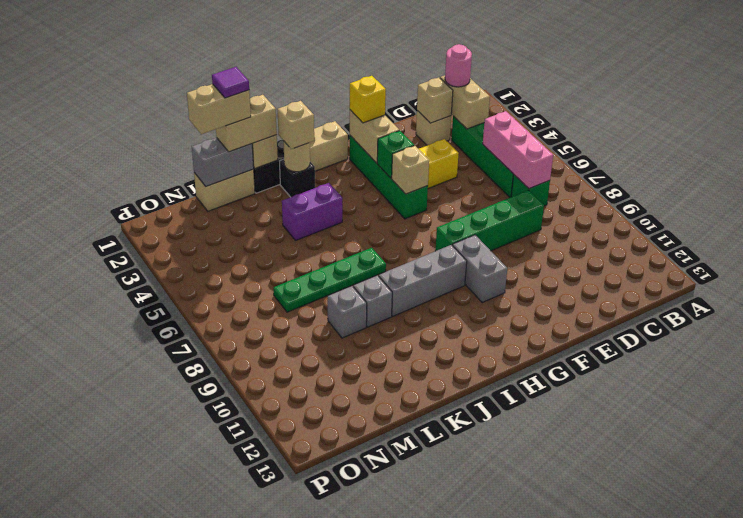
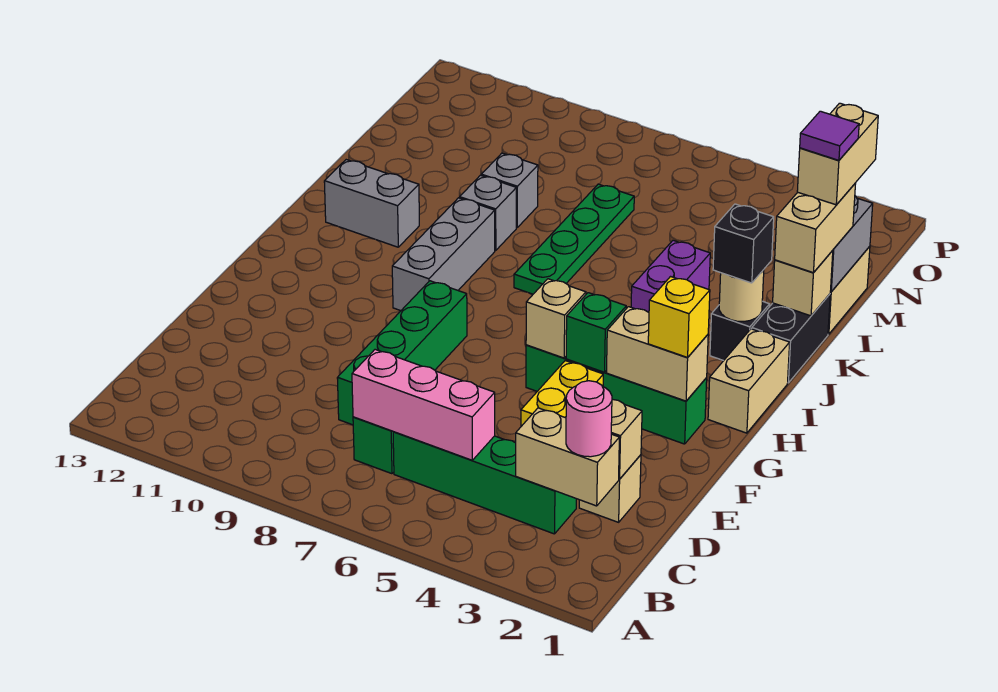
grey 1x2 brick [452,235,507,302] -> grey 1x2 brick moved to [324,160,419,247]
tan 1x1 brick [277,101,314,149] -> black 1x1 brick [713,204,774,283]

